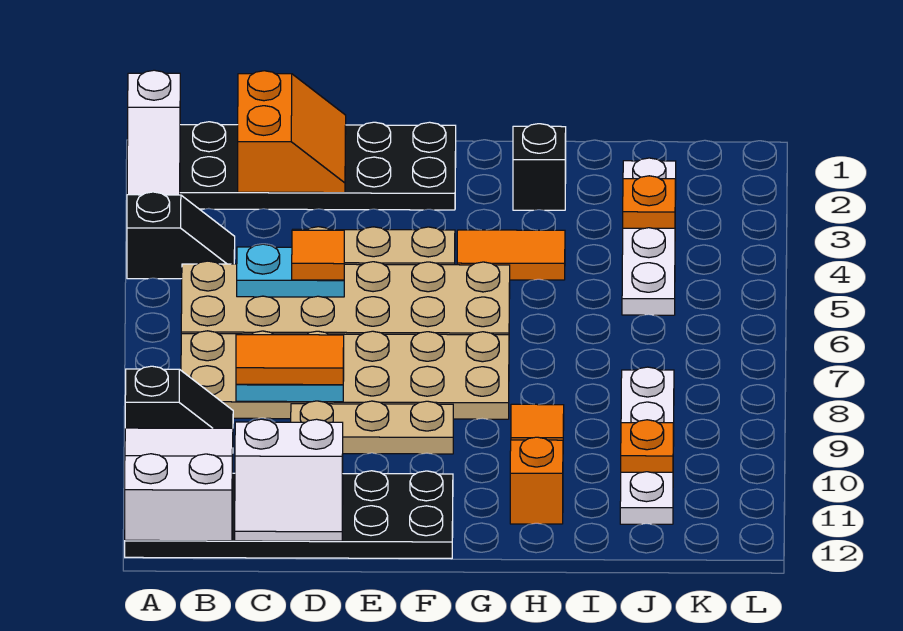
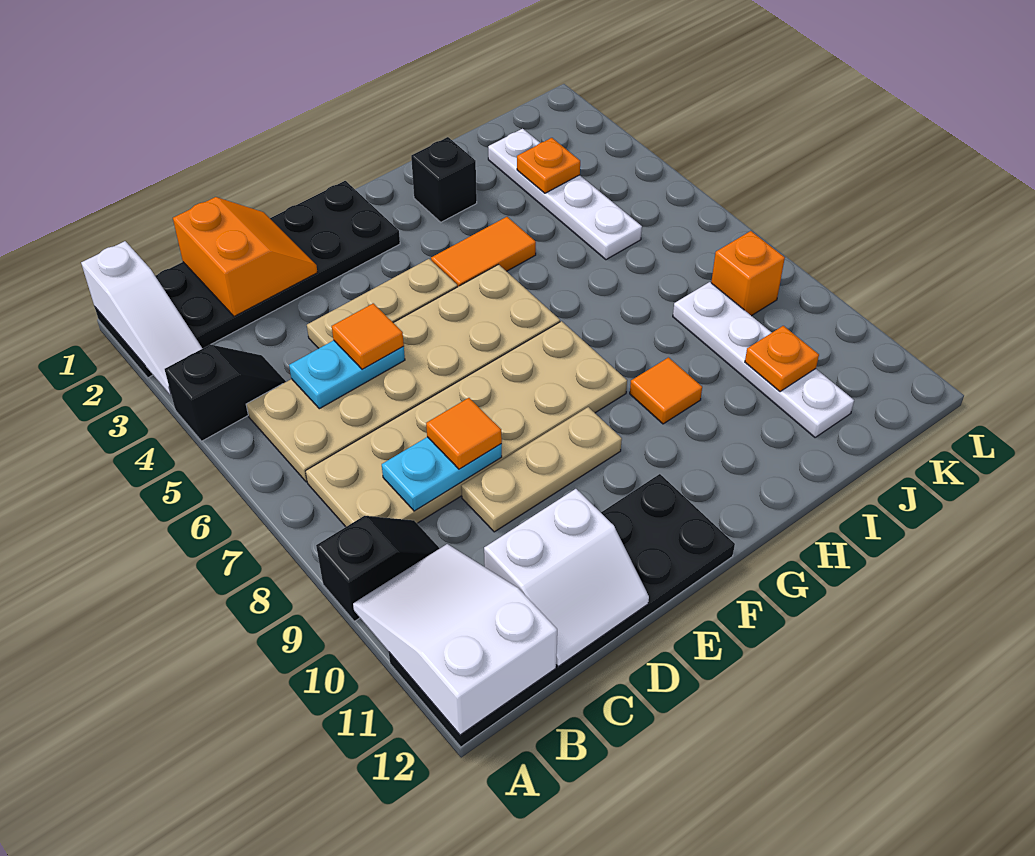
orange 1x2 tile [236,335,344,385] -> orange 1x1 tile [426,398,502,469]
orange 1x1 brick [510,437,563,524] -> orange 1x1 brick moved to [711,231,785,316]

